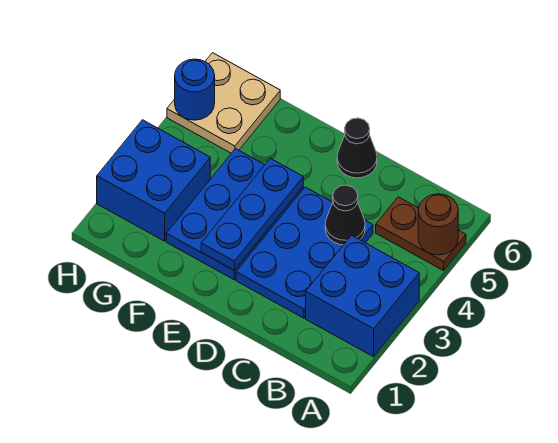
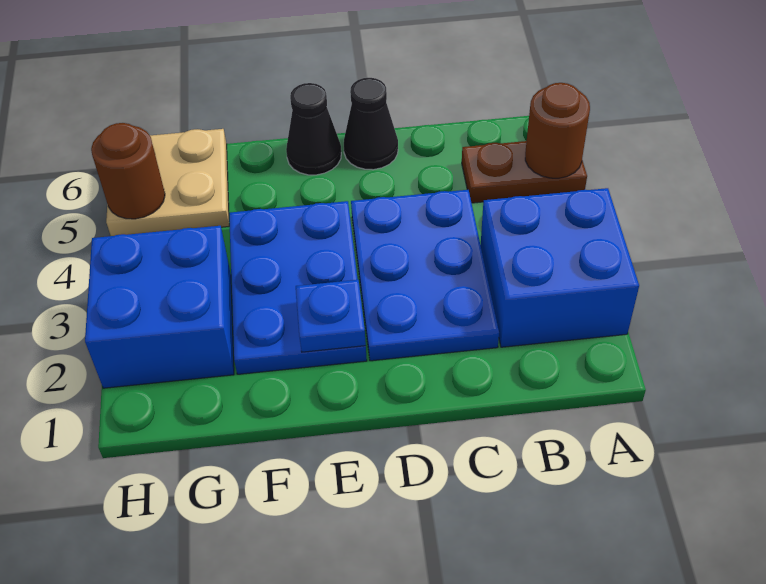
black 1x1 cone [325,185,365,245] -> black 1x1 cone moved to [286,83,341,175]
blue 1x3 plate [201,158,303,270] -> blue 1x1 plate [296,280,366,352]
blue 1x1 round brick [175,59,215,120] -> brown 1x1 round brick [91,123,165,219]

